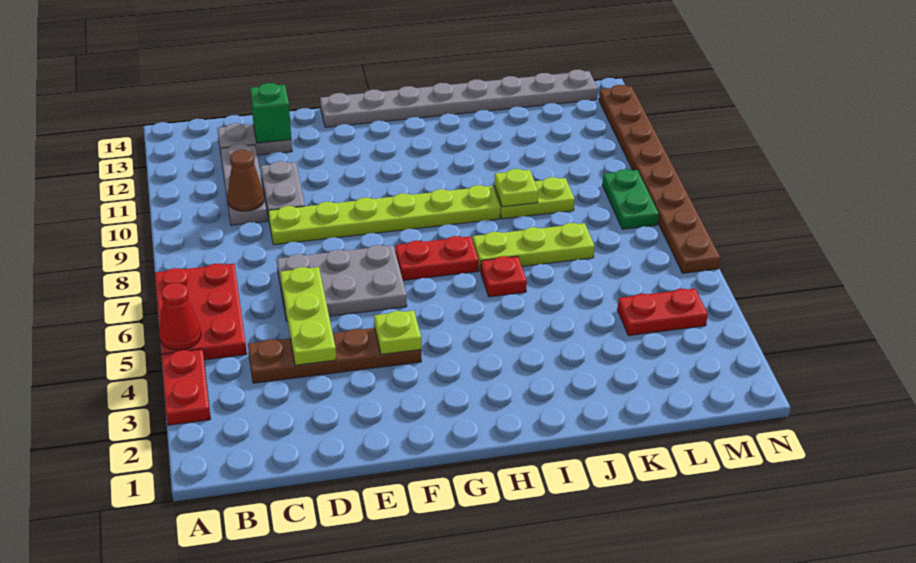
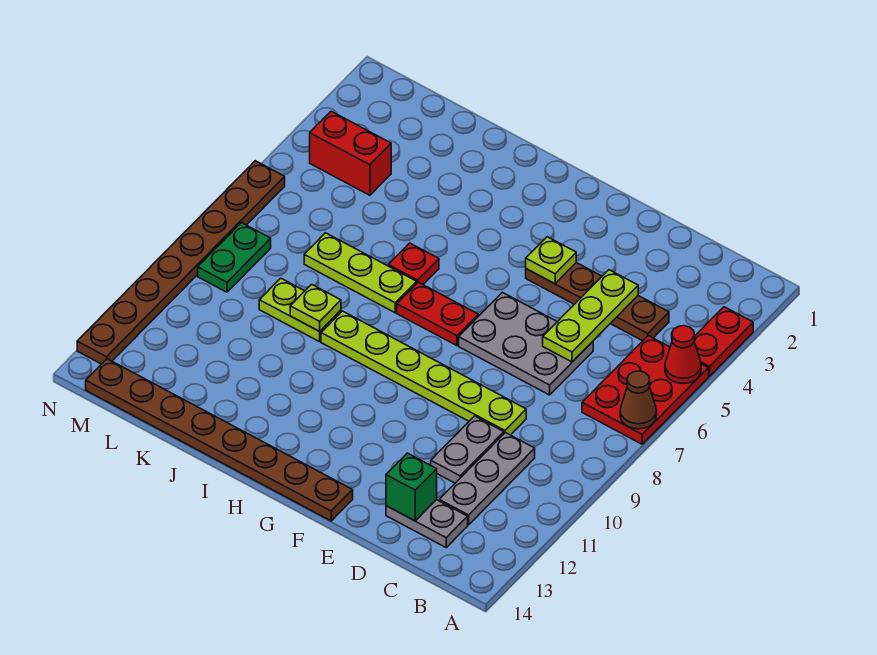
brown 1x1 cone [227,150,264,211] -> brown 1x1 cone moved to [620,371,657,429]
grey 1x8 plate [320,70,598,127] -> brown 1x8 plate [86,359,353,521]
red 1x2 plate [617,289,708,336] -> red 1x2 brick [310,111,391,195]

